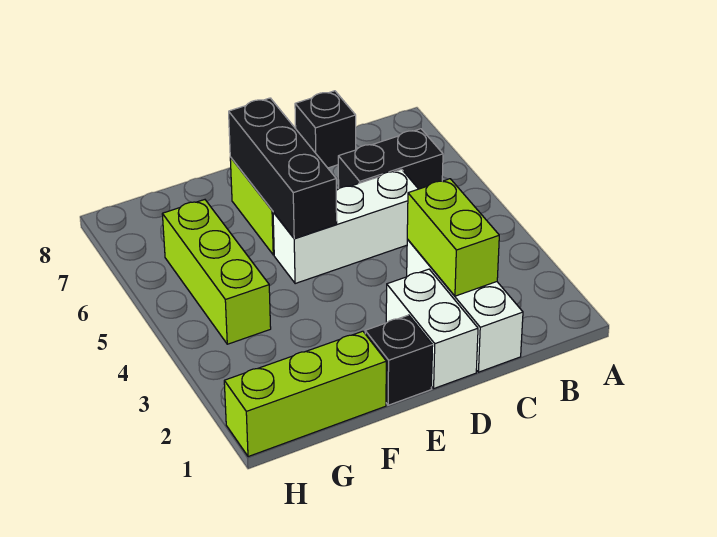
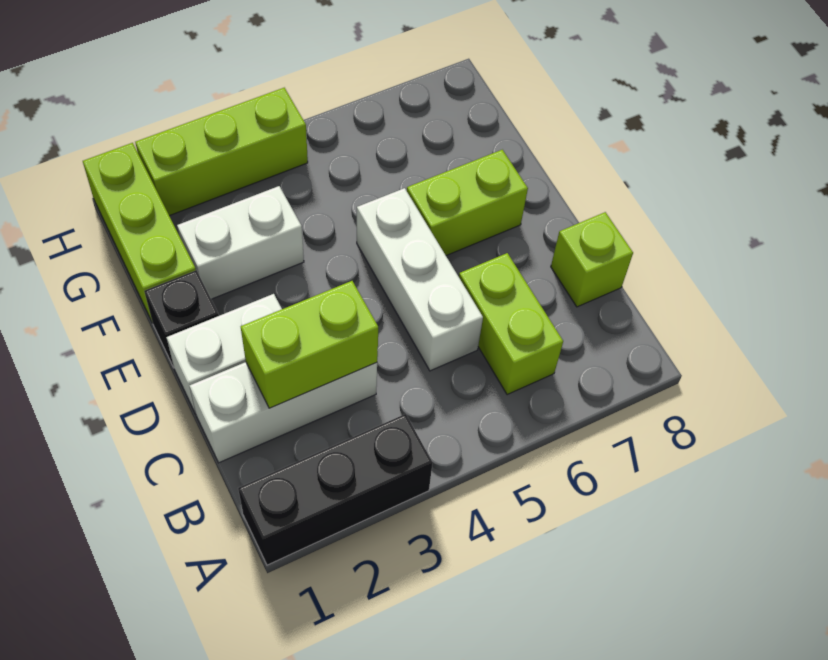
black 1x2 brick [338,129,443,189] -> lime 1x2 brick [459,253,563,395]
black 1x1 brick [295,91,356,168] -> lime 1x1 brick [551,212,633,307]
black 1x3 brick [229,98,337,238] -> black 1x3 brick moved to [238,414,433,565]
none -> white 1x2 brick [177,186,304,299]
lime 1x3 brick [162,200,271,344] -> lime 1x3 brick moved to [135,88,308,216]

